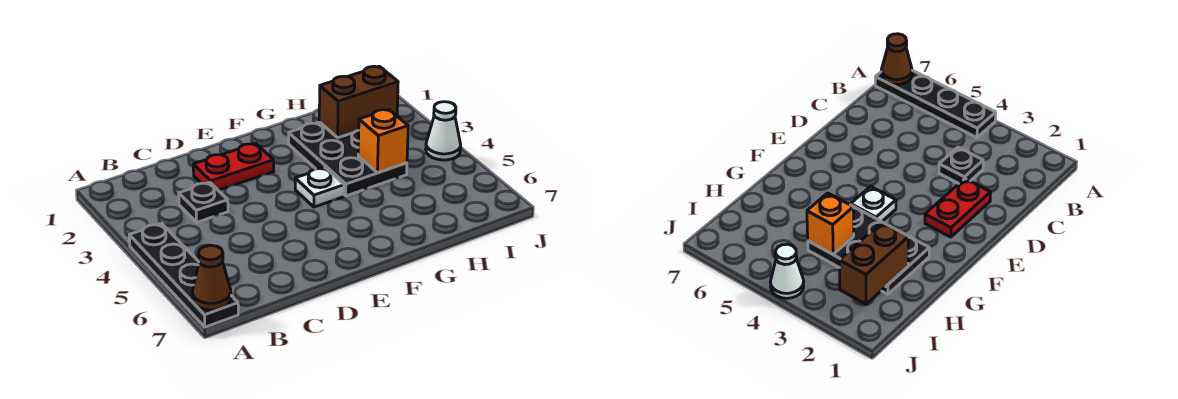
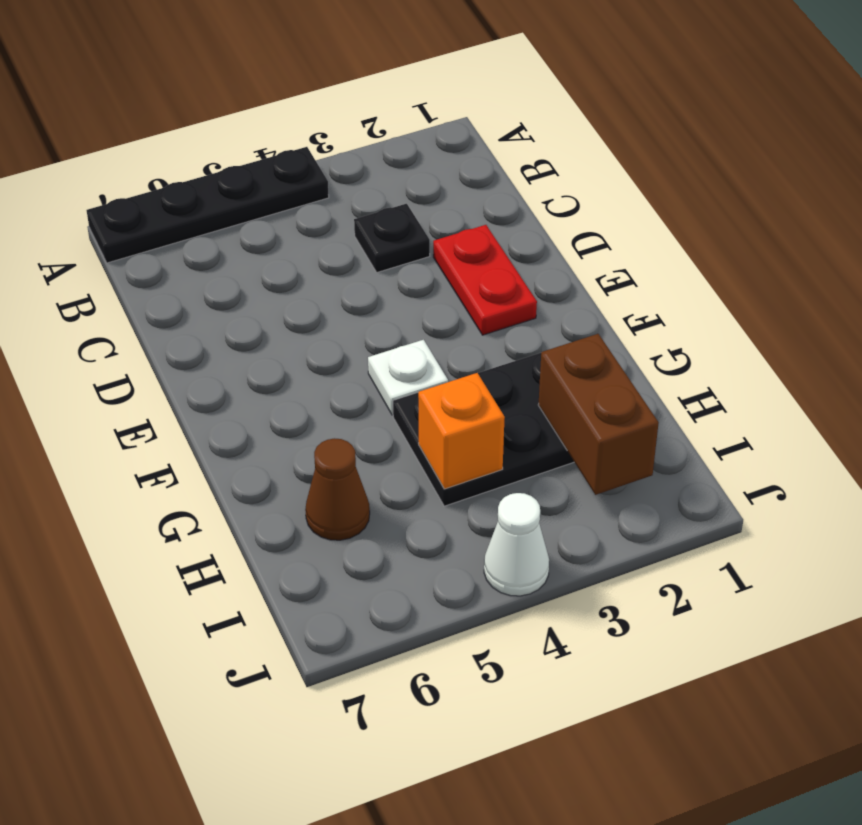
brown 1x1 cone [193,245,231,310] -> brown 1x1 cone moved to [305,438,370,540]

